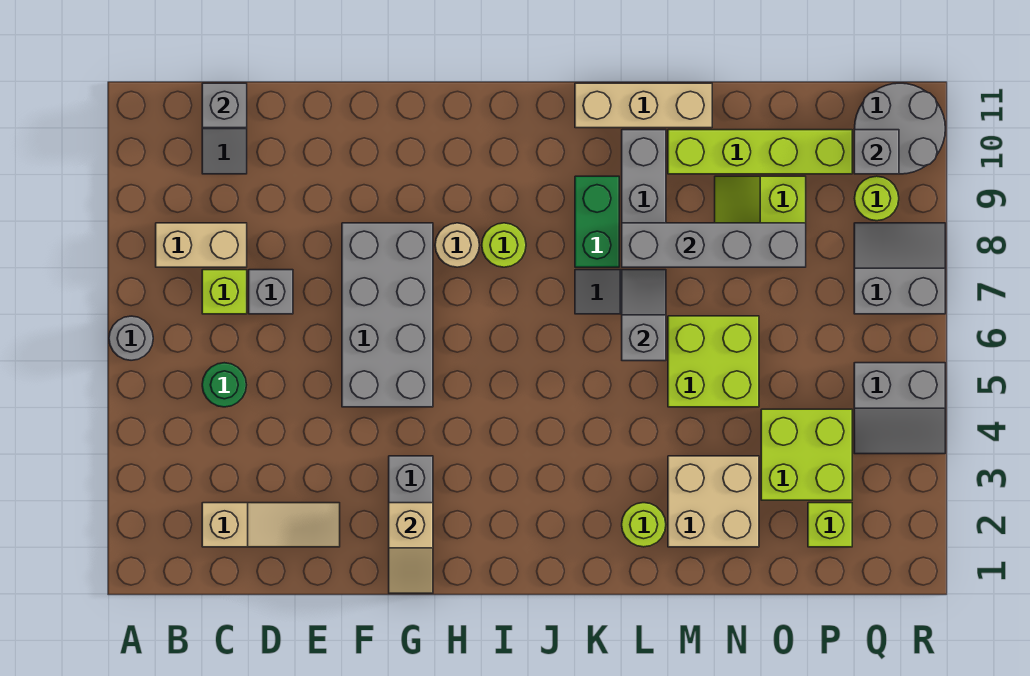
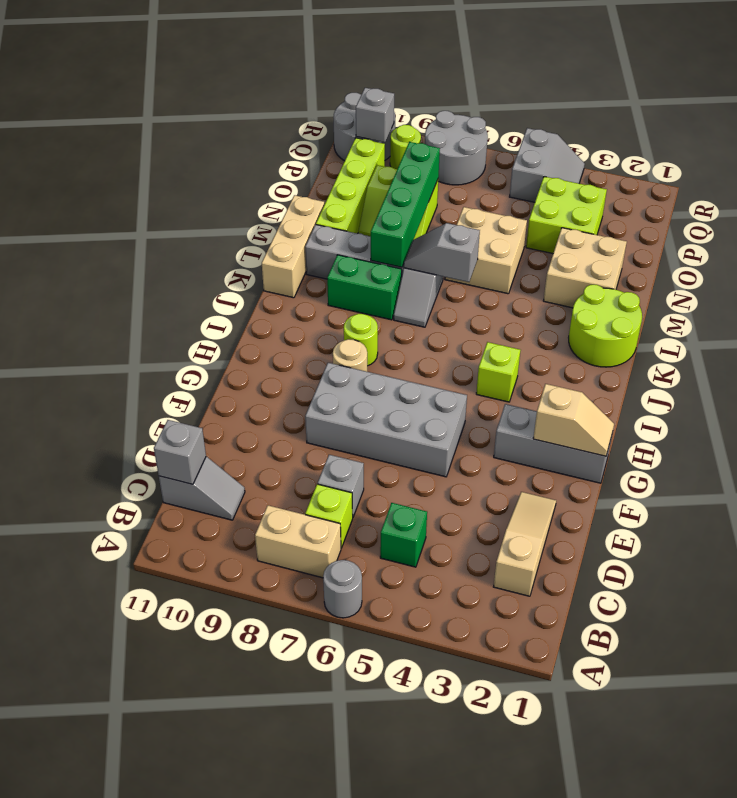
tan 1x2 brick [156,223,247,267] -> tan 1x2 brick turned to [255,505,341,578]
green 1x1 round brick [202,363,246,407] -> green 1x1 brick [380,503,427,567]
lime 1x1 round brick [622,503,666,547] -> lime 2x2 round brick [569,285,642,367]
grey 1x4 brick [622,223,806,267] -> green 1x4 brick [371,142,440,267]
lime 2x2 brick [668,316,759,407] -> tan 2x2 brick [445,207,527,294]
lime 1x1 brick [808,503,852,547] -> lime 1x1 brick moved to [476,342,520,402]
grey 2x2 slope [854,223,945,314] -> grey 2x2 round brick [425,111,488,185]

